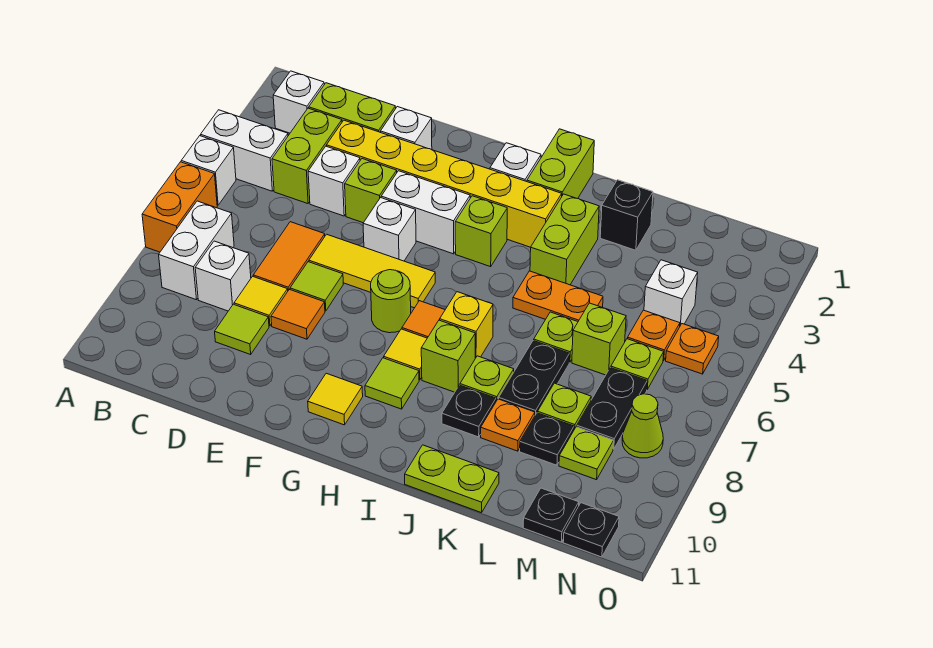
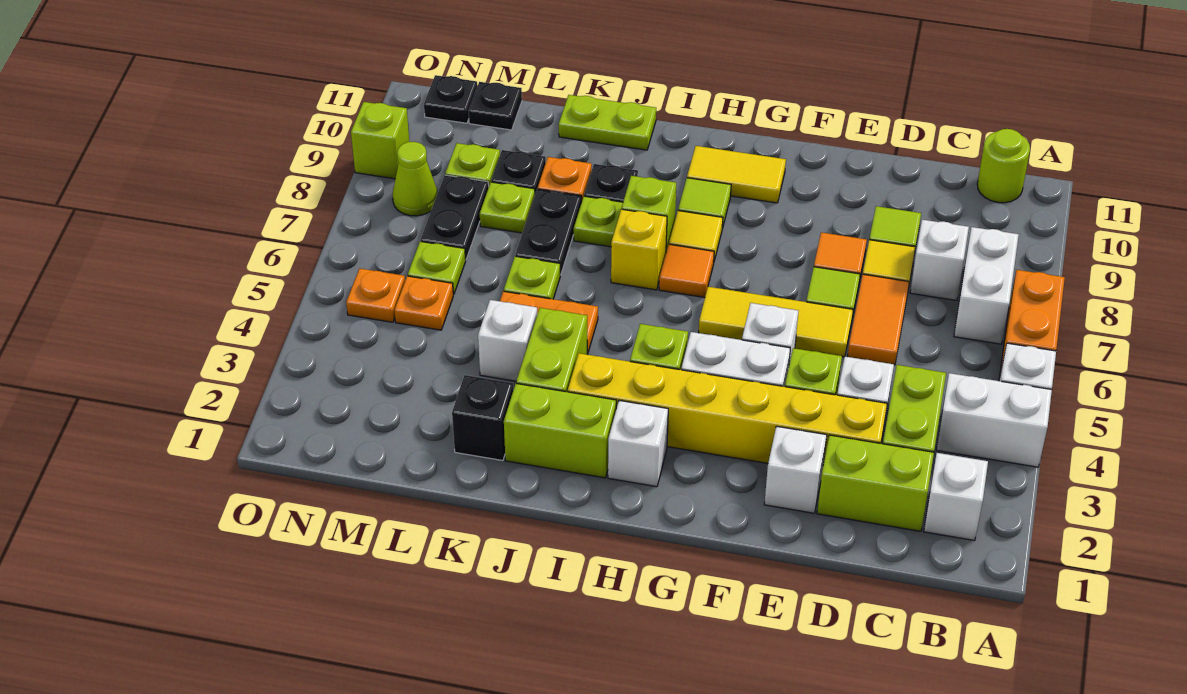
lime 1x1 round brick [371,270,411,333] -> lime 1x1 round brick moved to [977,129,1030,203]
yellow 1x1 tile [308,373,363,425] -> yellow 1x2 tile [687,146,786,203]
lime 1x2 brick [527,129,594,199] -> lime 1x2 brick turned to [504,384,616,478]
lime 1x1 brick [572,303,626,375] -> lime 1x1 brick moved to [351,102,409,179]
white 1x1 brick [644,260,698,325] -> white 1x1 brick moved to [478,300,537,381]

